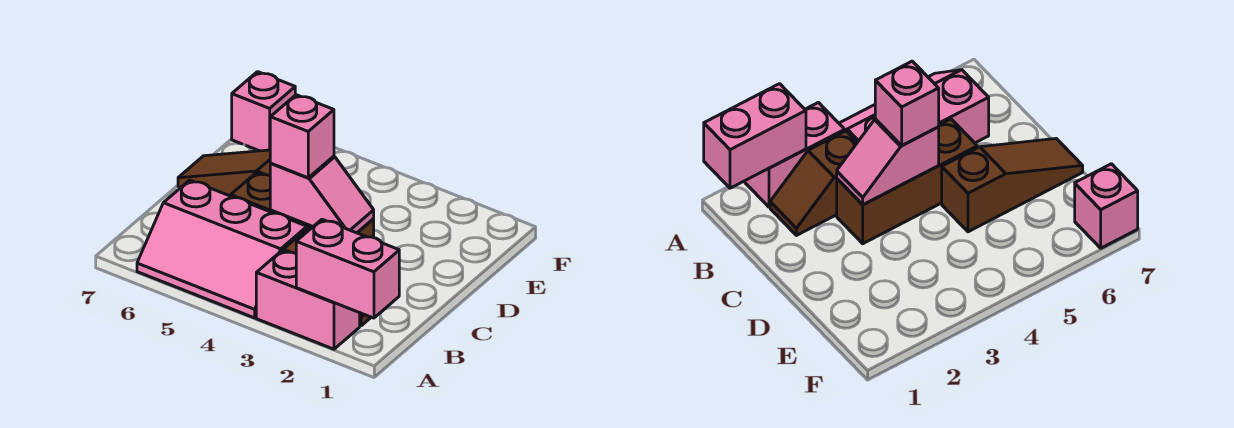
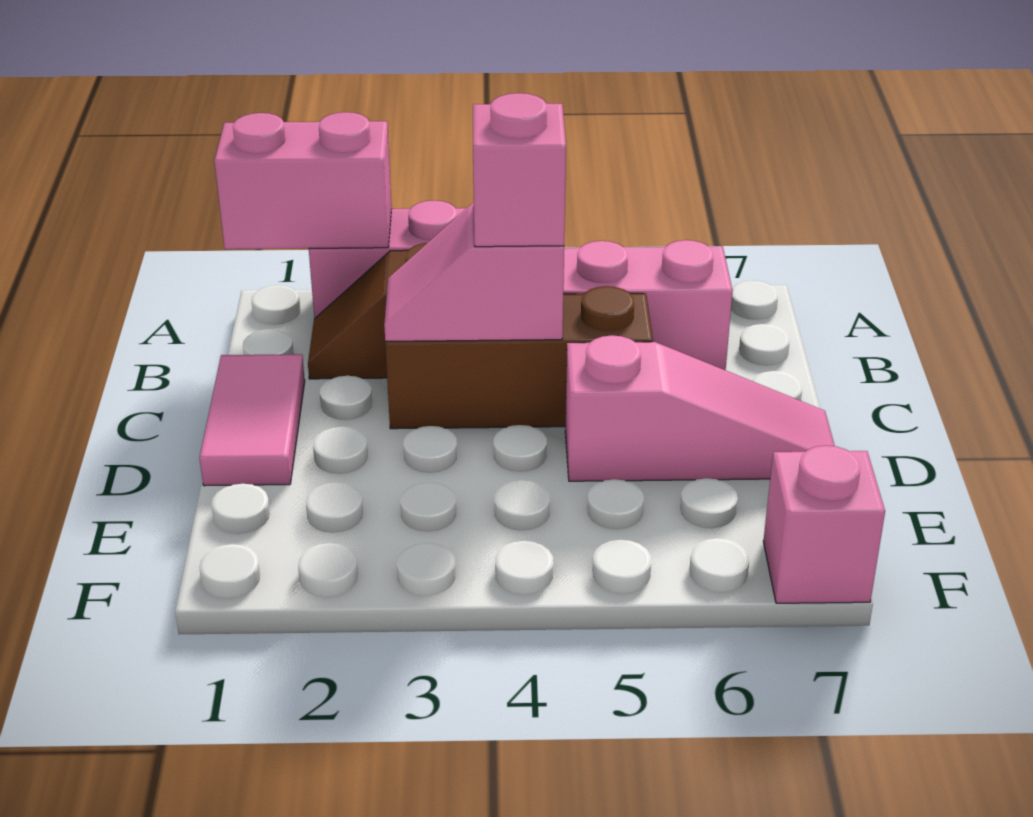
none -> pink 1x2 tile [199,354,305,486]
brown 1x3 slope [178,150,271,196] -> pink 1x3 slope [565,335,835,481]

